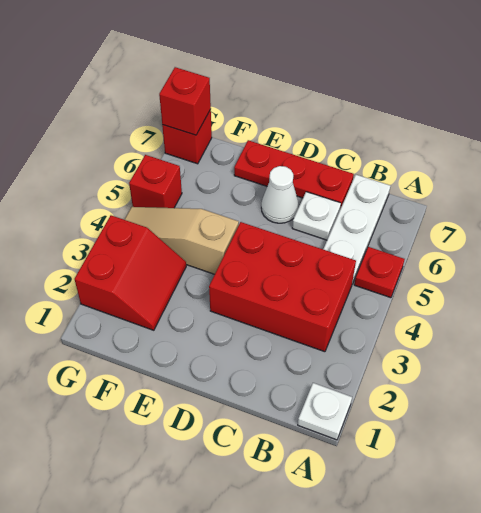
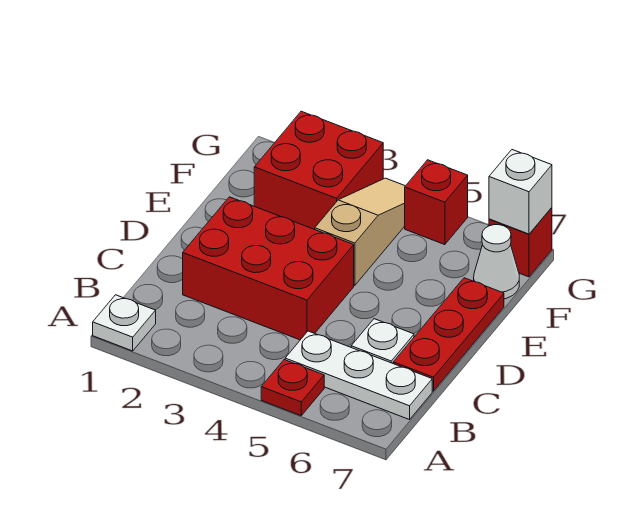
red 2x3 brick [209,222,356,352] -> red 2x3 brick turned to [183,197,354,340]
white 1x1 cone [261,166,298,223] -> white 1x1 cone moved to [474,225,519,299]
red 2x2 slope [75,215,186,330] -> red 2x2 brick [254,111,383,229]
red 1x1 brick [159,67,211,135] -> white 1x1 brick [489,150,552,234]

